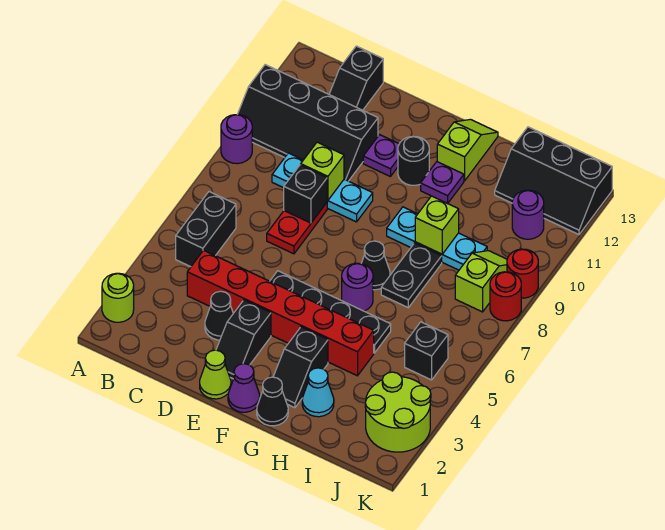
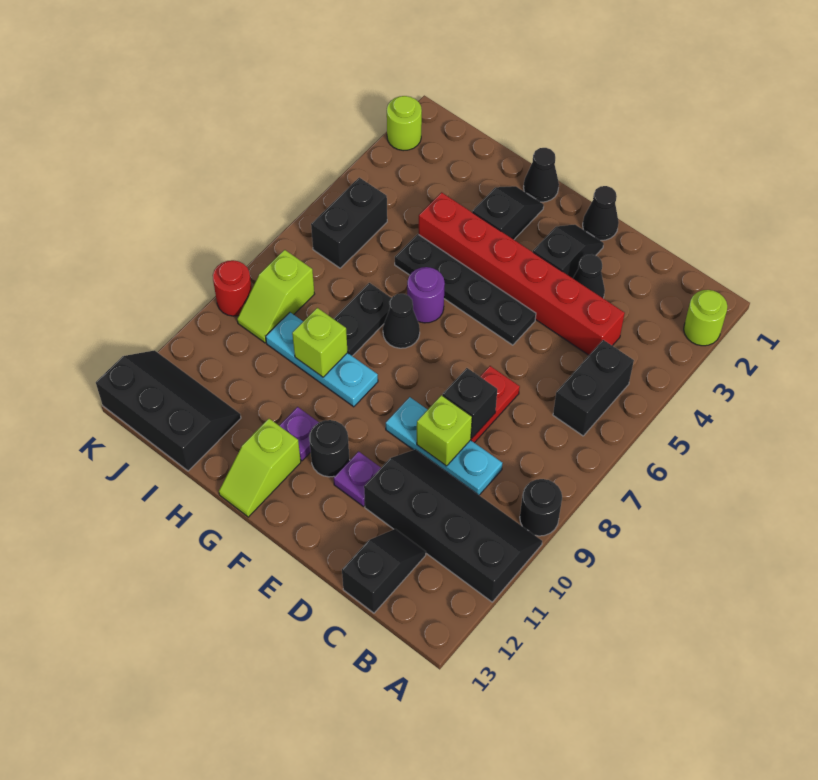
purple 1x1 round brick [221,115,252,164] -> black 1x1 round brick [520,479,562,536]
lime 1x1 cone [200,350,231,399] -> black 1x1 cone [583,186,619,241]
purple 1x1 cone [228,364,260,412] -> none
cyan 1x1 cone [302,368,334,417] -> none
lime 2x2 round brick [365,372,431,452] -> lime 1x1 round brick [387,96,422,151]
black 1x1 brick [405,322,448,380] -> black 1x2 brick [311,178,387,268]
purple 1x1 round brick [512,190,544,239] -> none
red 1x1 round brick [490,272,521,321] -> none

